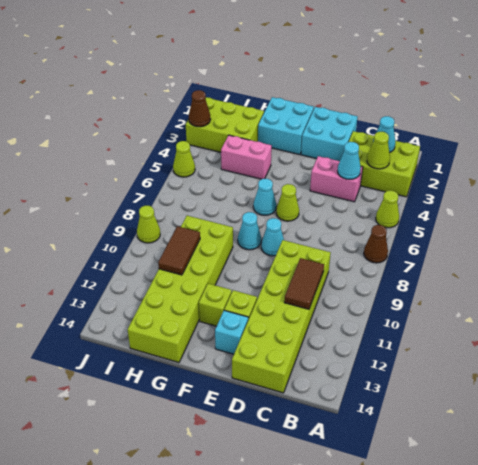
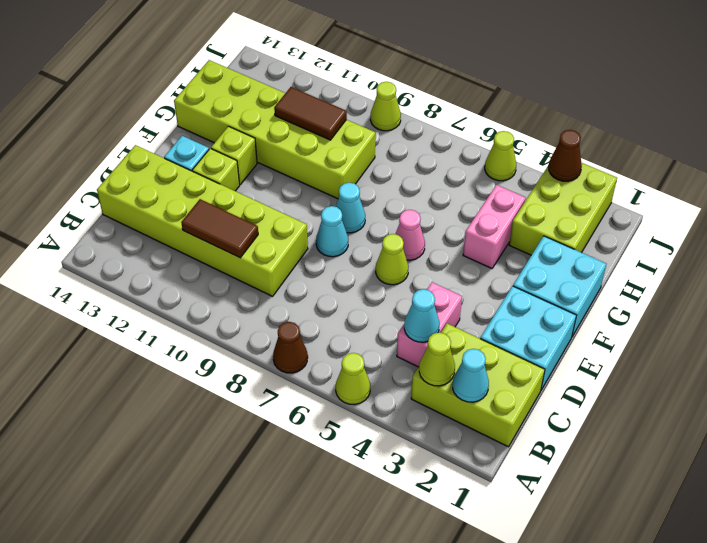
lime 2x3 brick [349,131,420,197] -> lime 2x3 brick turned to [411,323,545,447]
cyan 1x1 cone [253,178,276,215] -> pink 1x1 cone [396,210,425,260]

